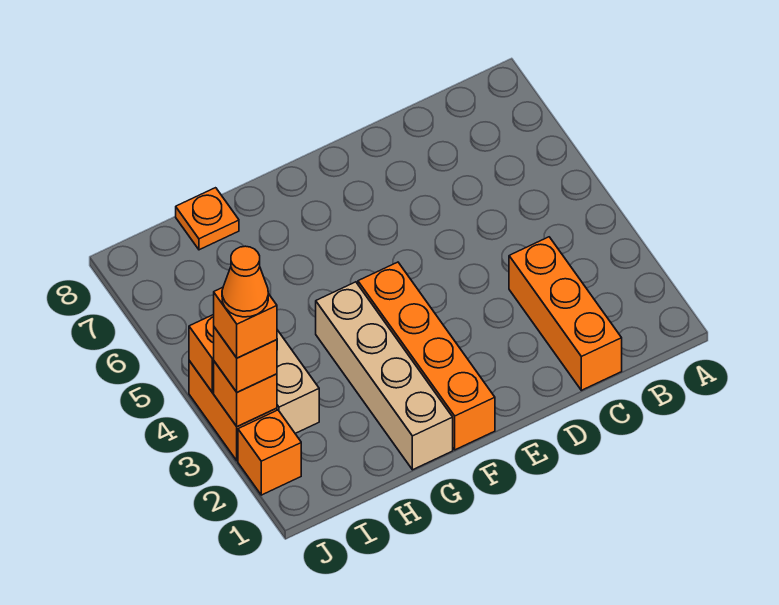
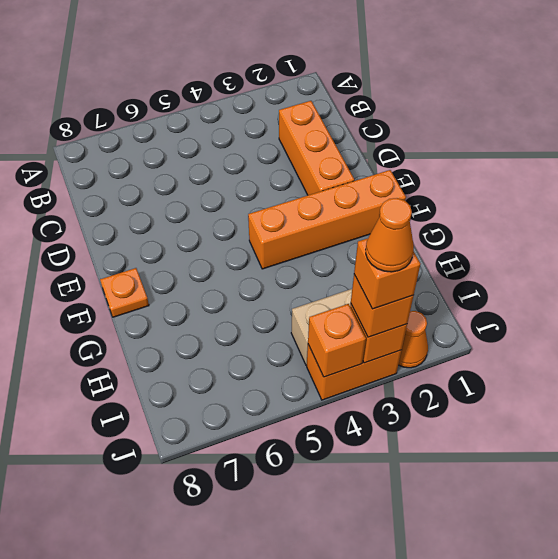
orange 1x3 brick [509,237,622,390] -> orange 1x3 brick turned to [279,101,354,195]
tan 1x4 brick [316,282,453,470] -> none
orange 1x1 plate [176,188,239,250] -> orange 1x1 plate moved to [100,268,149,317]
orange 1x1 brick [238,410,301,495] -> orange 1x1 cone [398,311,428,368]

